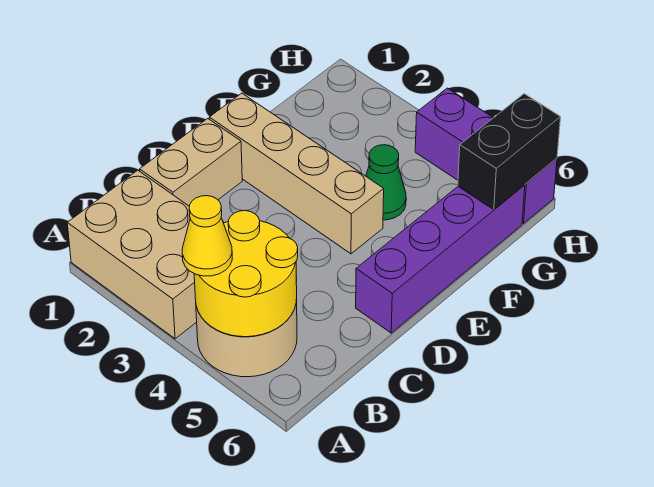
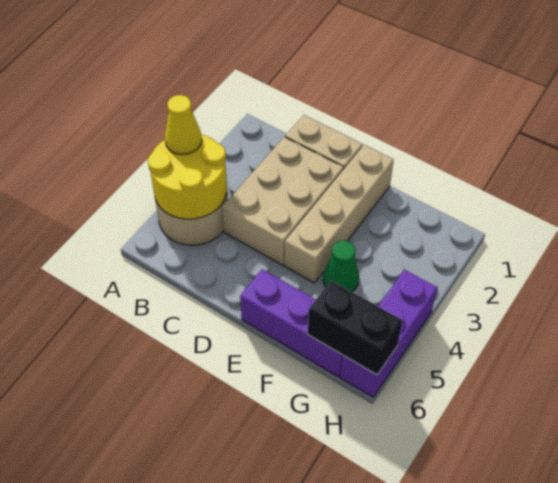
tan 2x3 brick [67,170,197,339] -> tan 2x3 brick moved to [222,137,344,265]
purple 1x4 brick [356,185,525,333] -> purple 1x3 brick [240,269,343,377]

